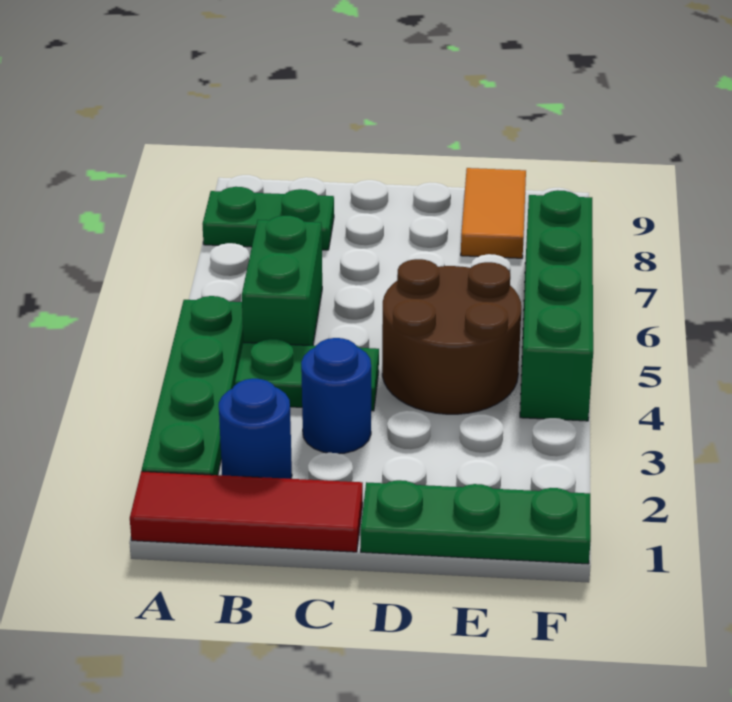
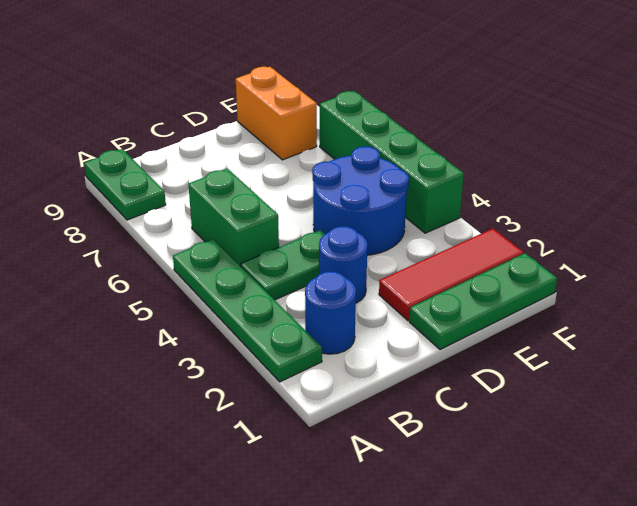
red 1x3 tile [130,471,363,552] -> red 1x3 tile moved to [379,229,524,321]
green 1x2 plate [203,187,334,250] -> green 1x2 plate turned to [84,149,166,220]
brown 2x2 round brick [382,259,521,414] -> blue 2x2 round brick [312,146,409,255]
orange 1x2 tile [461,168,526,258] -> orange 1x2 brick [236,67,317,160]

